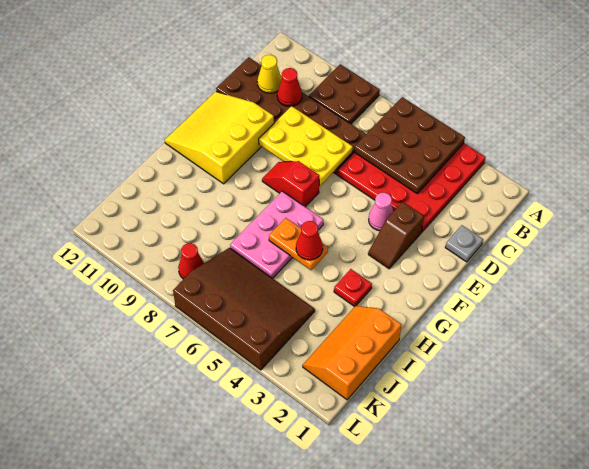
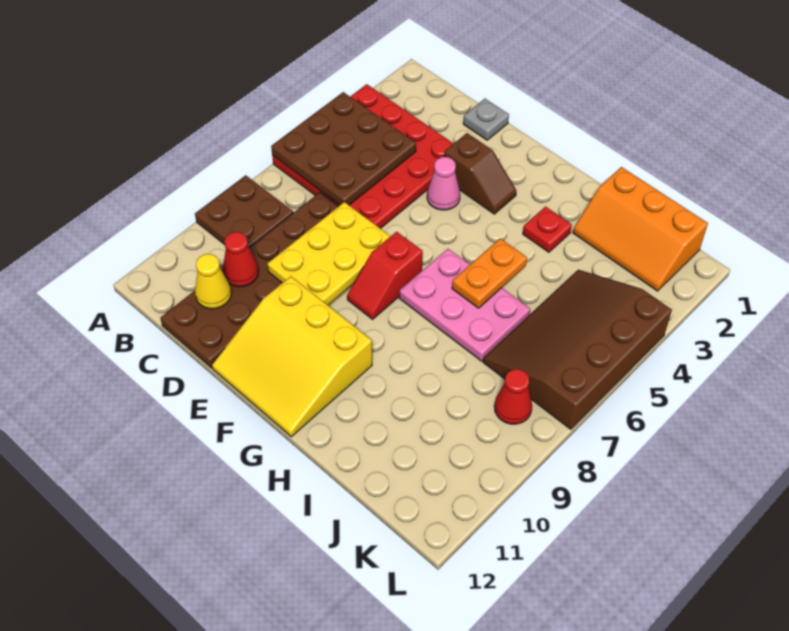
red 1x1 cone [296,221,323,260] -> none

